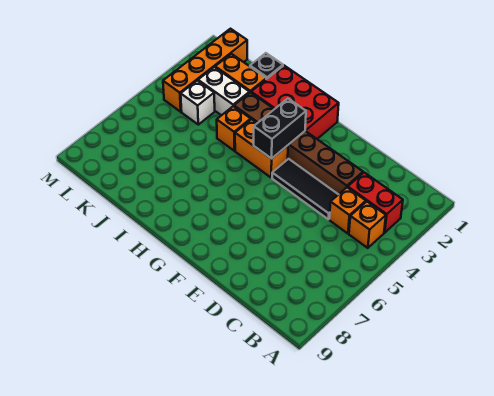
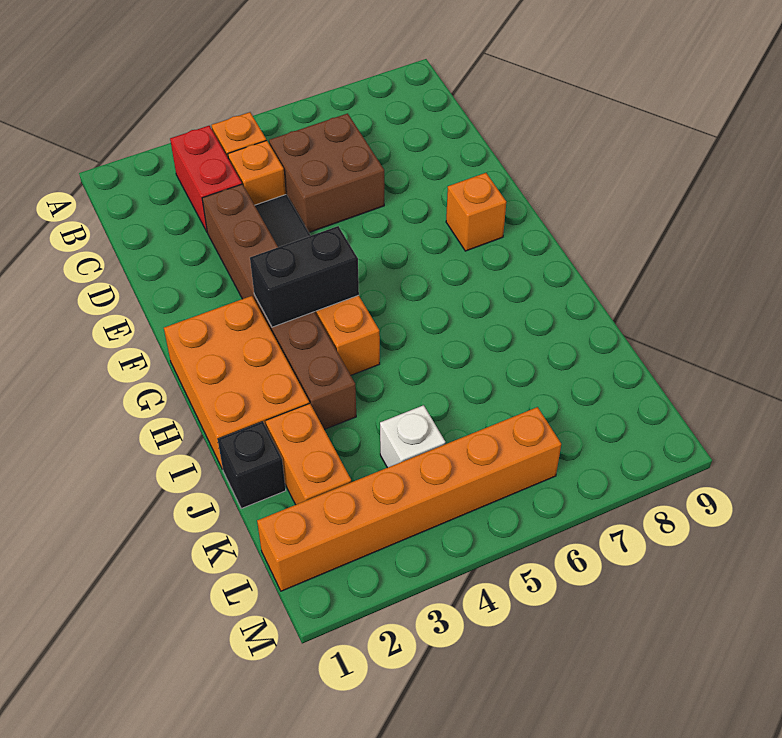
none -> brown 2x2 brick [269,113,384,232]
red 2x3 brick [251,66,339,139] -> orange 2x3 brick [164,296,309,469]
orange 1x1 brick [217,106,251,151] -> orange 1x1 brick moved to [446,173,506,251]
white 1x2 brick [198,67,250,115] -> none
orange 1x4 brick [163,29,247,112] -> orange 1x6 brick [257,407,561,591]

